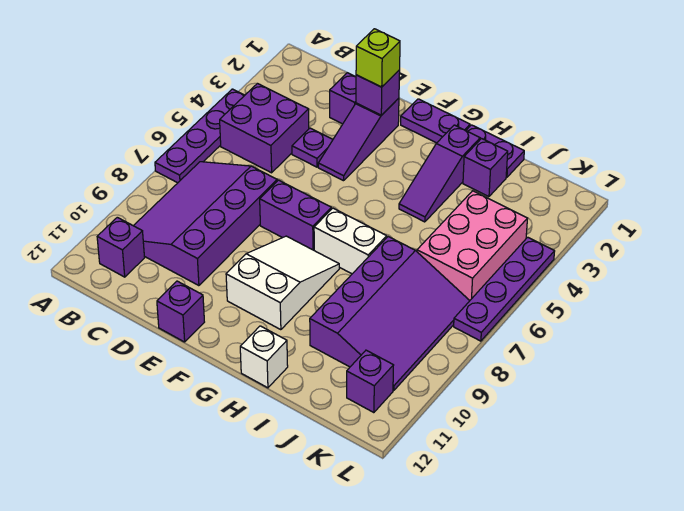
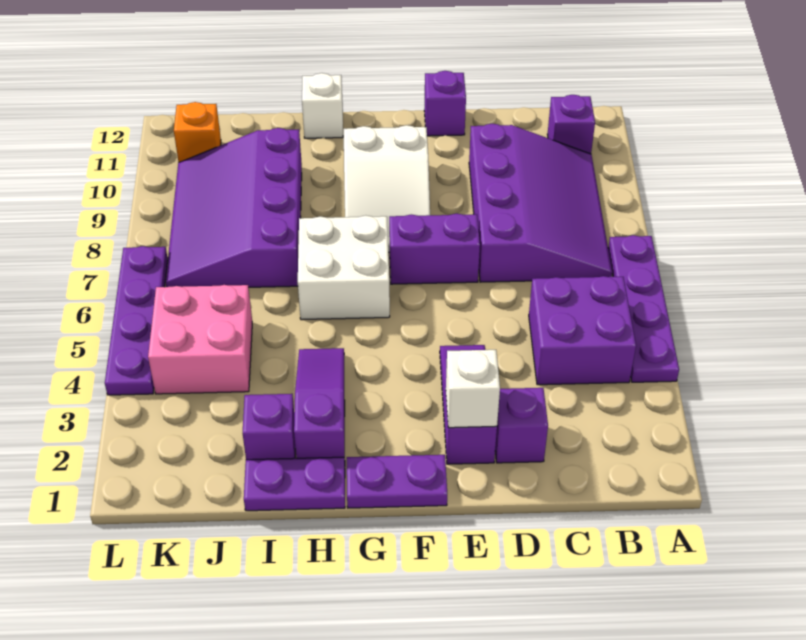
purple 1x1 plate [292,128,333,167] -> none
purple 1x1 brick [356,70,400,115] -> white 1x1 brick [446,350,500,428]
lime 1x1 brick [356,29,400,87] -> none
white 1x2 brick [314,208,387,274] -> white 2x2 brick [298,215,390,320]
pink 2x3 brick [417,191,528,300] -> pink 2x2 brick [148,285,252,394]
purple 1x1 brick [347,350,394,413] -> orange 1x1 brick [174,102,221,162]

